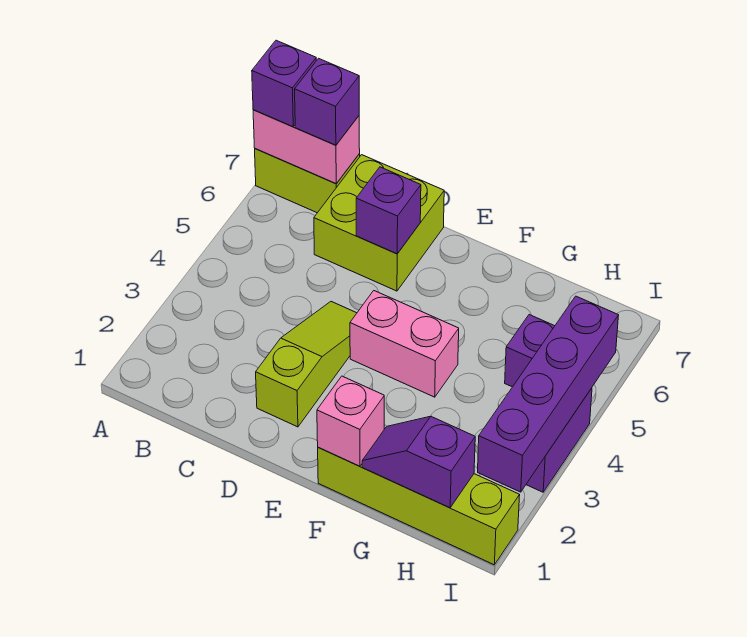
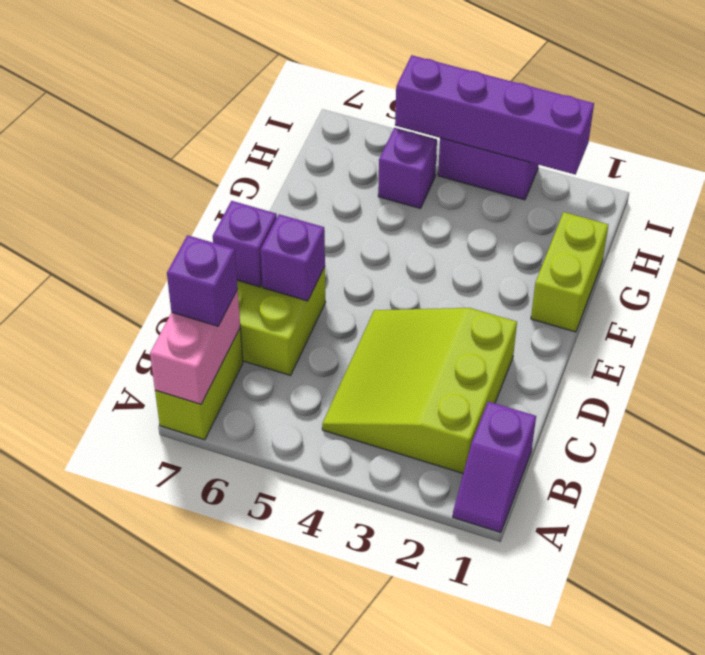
purple 1x1 brick [252,40,316,127] -> purple 1x1 brick moved to [213,201,277,287]
lime 1x3 slope [256,302,357,427] -> lime 3x3 slope [322,308,517,473]
pink 1x2 brick [350,291,459,397] -> none
lime 1x4 brick [318,448,520,565] -> lime 1x2 brick [531,212,608,332]
pink 1x1 brick [317,376,384,466] -> none
purple 1x2 slope [362,416,475,508] -> purple 1x2 slope moved to [453,402,536,532]

